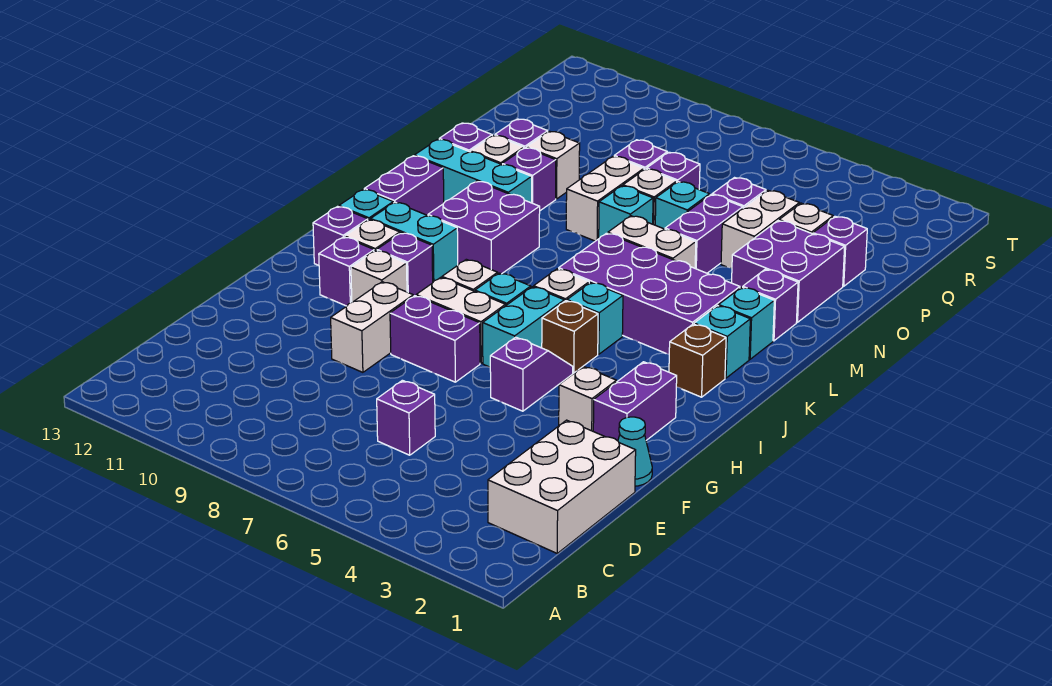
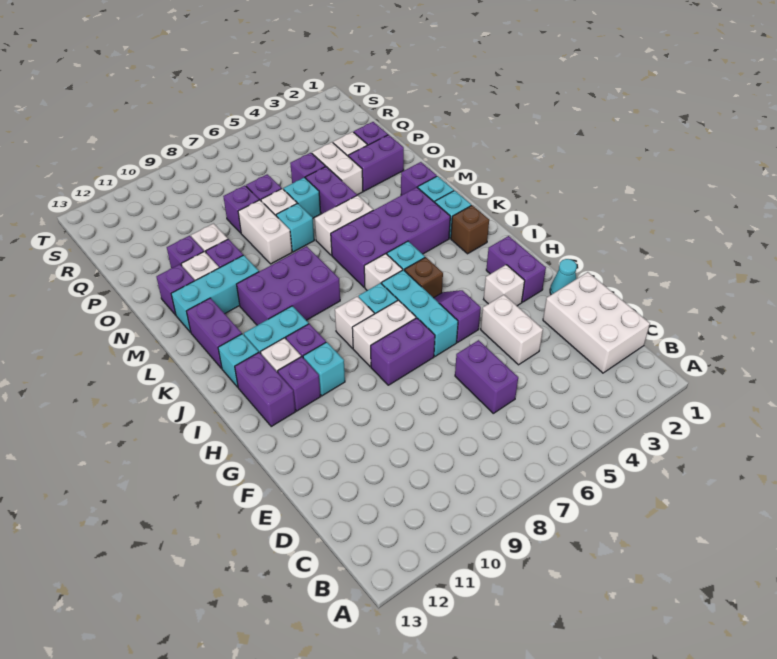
purple 1x1 brick [377,380,435,455] -> purple 1x2 brick [455,340,518,413]
white 1x2 brick [331,282,413,372] -> white 1x2 brick moved to [481,295,543,365]
cyan 1x2 brick [483,287,564,367] -> cyan 1x3 brick [382,270,458,356]
white 1x1 brick [351,250,407,302] -> cyan 1x1 brick [303,342,345,396]
purple 1x1 brick [313,206,368,265] -> purple 1x2 brick [235,353,296,426]
purple 2x2 brick [428,181,540,274] -> purple 2x3 brick [237,246,340,325]
purple 2x2 brick [732,221,845,322] -> purple 1x2 brick [348,135,404,191]

